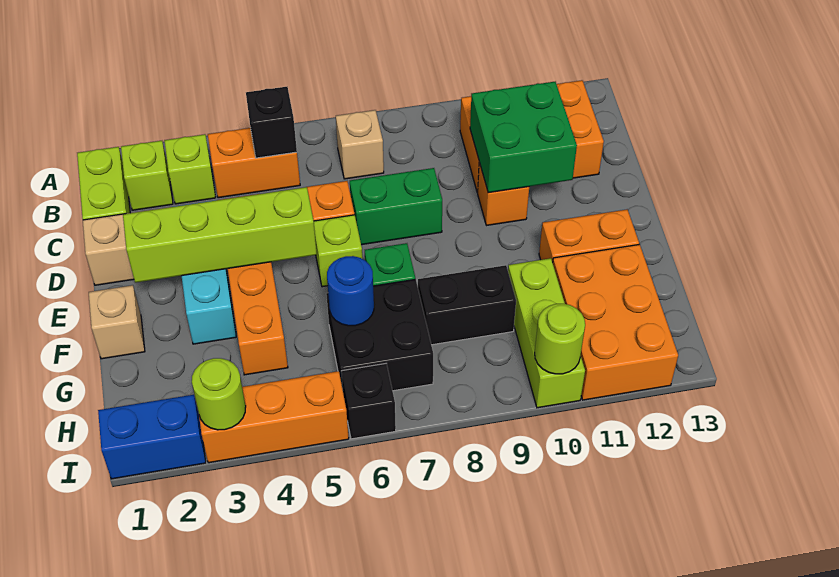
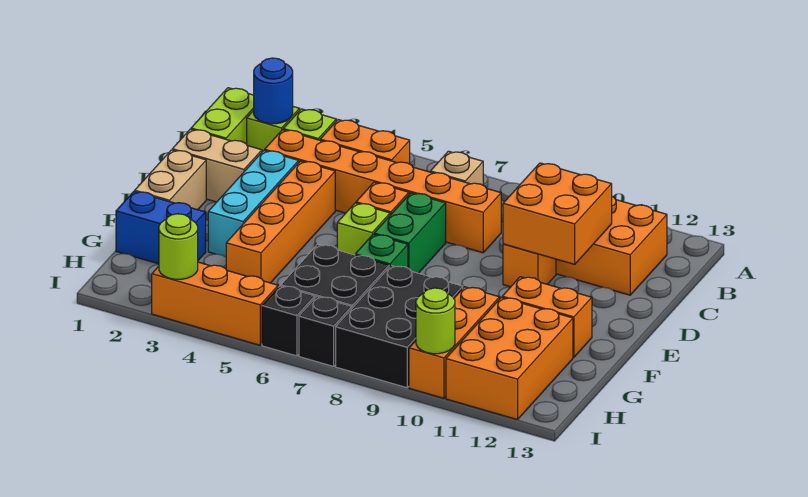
black 1x1 brick [246,87,297,158] -> black 1x1 brick moved to [299,297,352,367]
none -> orange 1x6 brick [265,130,501,253]
green 2x2 brick [470,82,577,193] -> orange 2x2 brick [503,163,612,264]
green 1x2 brick [350,168,442,245] -> green 1x2 brick turned to [374,193,446,273]
lime 1x4 brick [123,187,317,283] -> none
tan 1x1 brick [89,285,145,359] -> tan 1x2 brick [135,150,206,210]
blue 1x1 round brick [327,256,374,326] -> blue 1x1 round brick moved to [254,58,293,124]
black 1x2 brick [418,265,516,345] -> black 2x3 brick [336,266,463,388]
lime 1x3 brick [508,258,585,408] -> orange 1x3 brick [409,287,500,398]
blue 1x2 brick [98,395,206,479] -> blue 1x2 brick moved to [116,191,206,264]

